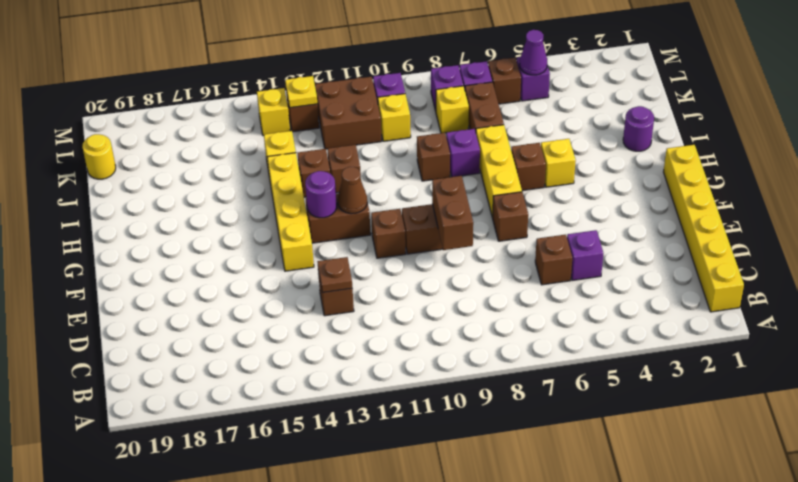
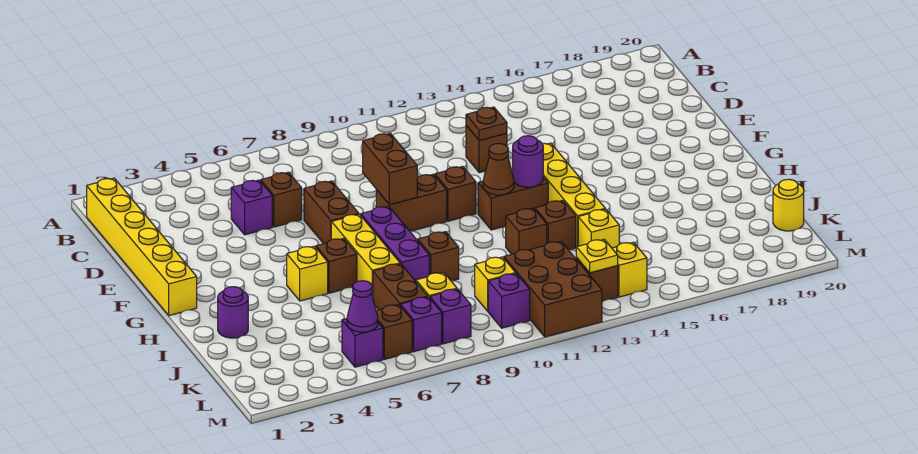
brown 1x1 brick [493,192,528,241] -> brown 1x2 brick [304,181,359,244]
purple 1x1 brick [446,129,480,177] -> purple 1x3 brick [361,206,429,281]
brown 2x2 brick [315,77,382,149] -> brown 2x3 brick [504,241,602,337]

